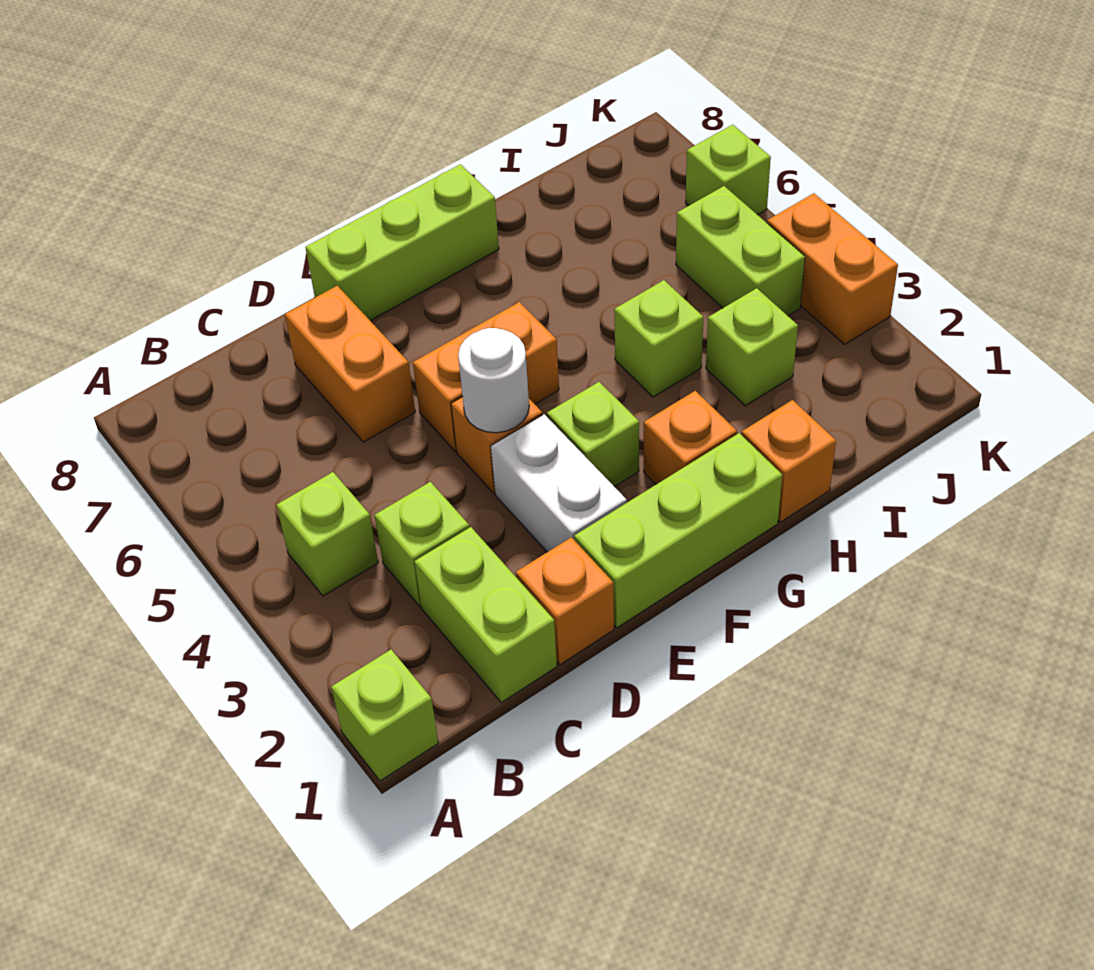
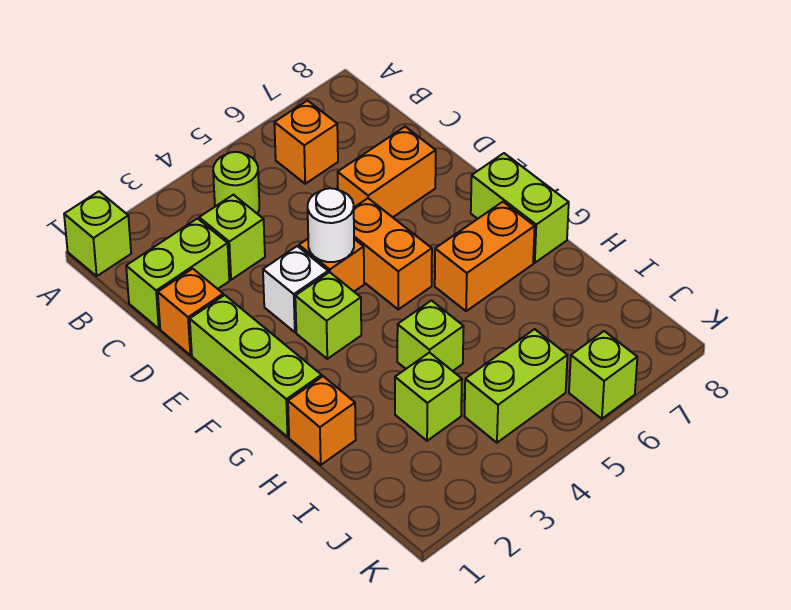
lime 1x1 brick [276,472,378,596] -> lime 1x1 round brick [213,152,259,214]
white 1x2 brick [491,414,627,552] -> white 1x1 brick [263,246,328,332]
lime 1x3 brick [305,164,499,321] -> lime 1x2 brick [471,153,569,263]
orange 1x1 brick [644,391,737,484] -> orange 1x1 brick moved to [274,101,338,184]
orange 1x2 brick [767,193,898,344] -> orange 1x2 brick moved to [435,202,535,311]

